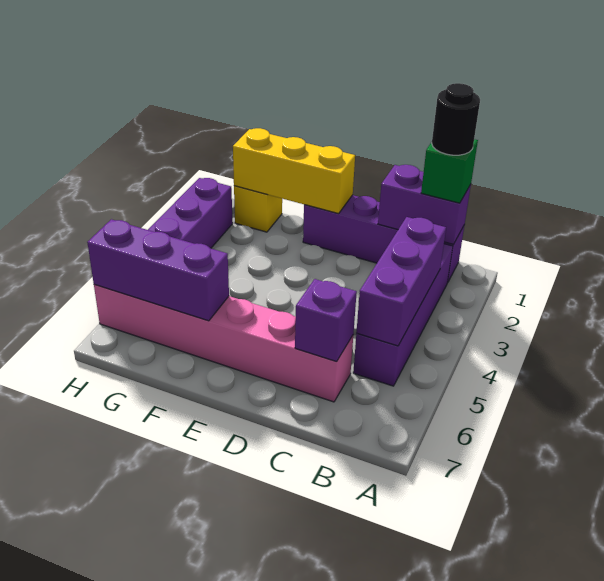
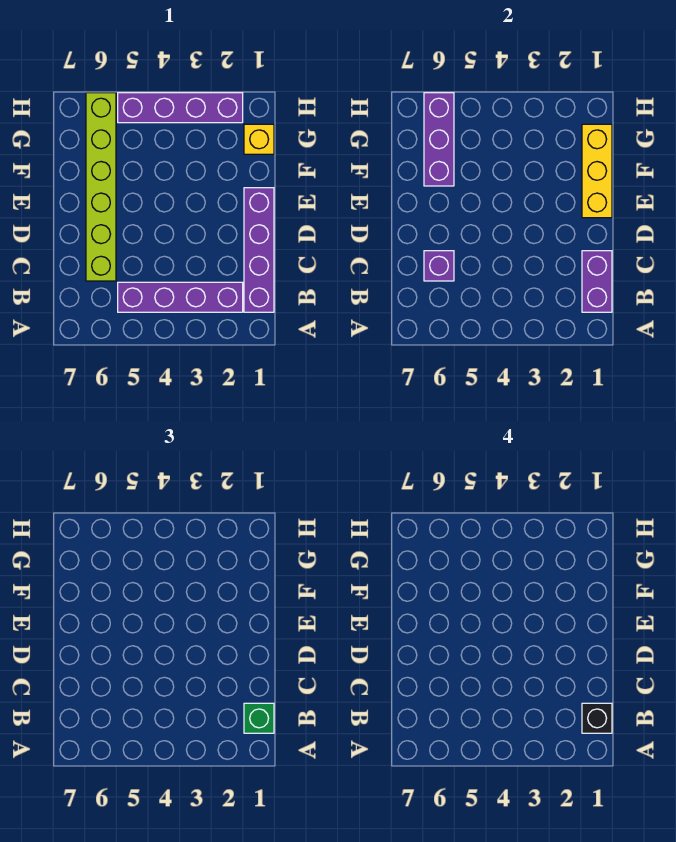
black 1x1 round brick [432,83,480,155] -> black 1x1 brick [582,703,612,733]
purple 1x3 brick [356,217,446,346] -> none
pink 1x6 brick [94,285,353,402] -> lime 1x6 brick [86,93,116,281]

